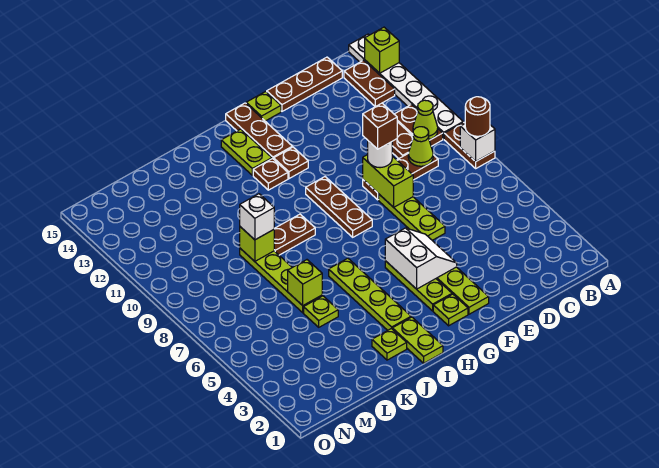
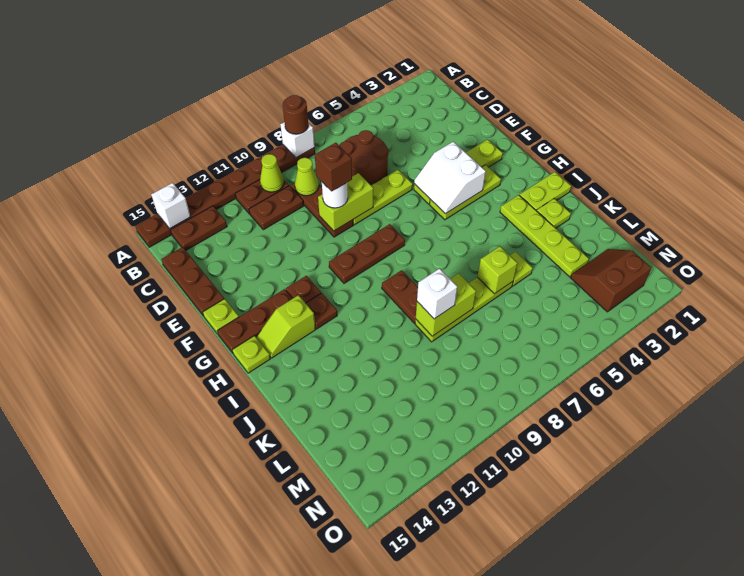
white 1x6 plate [349,34,463,139] -> brown 1x6 plate [135,156,262,247]
lime 1x1 brick [365,27,399,73] -> white 1x1 brick [151,183,190,228]
none -> brown 2x2 round brick [339,130,388,185]
white 2x2 slope [385,228,457,289] -> white 2x2 slope turned to [414,142,486,214]
lime 1x1 plate [433,294,468,326] -> lime 1x1 plate moved to [233,336,270,373]
lime 1x2 plate [221,129,272,175] -> lime 1x2 slope [256,295,316,358]
lime 1x4 plate [329,258,411,330] -> lime 1x4 plate turned to [500,195,589,277]
lime 1x1 brick [240,227,274,261] -> lime 1x2 brick [416,274,476,336]
none -> brown 2x2 slope [570,249,651,312]

